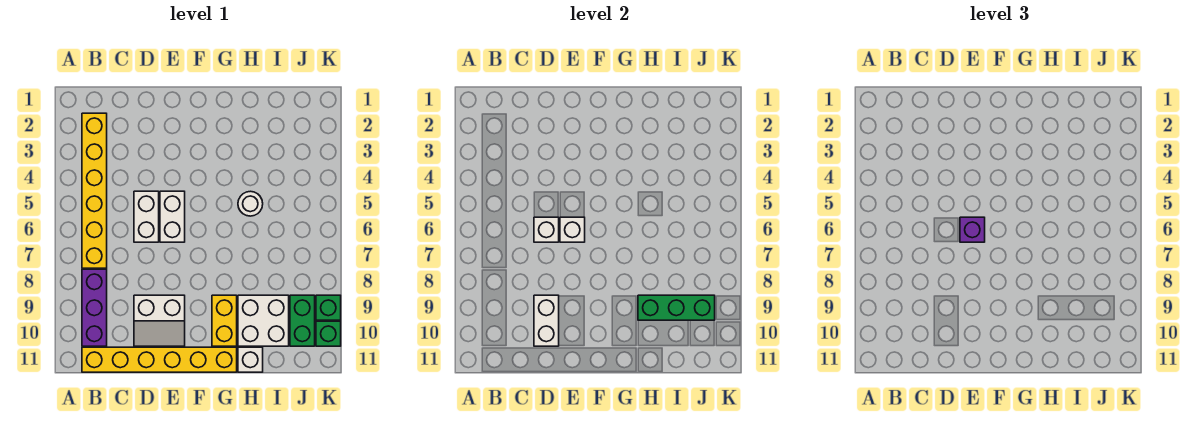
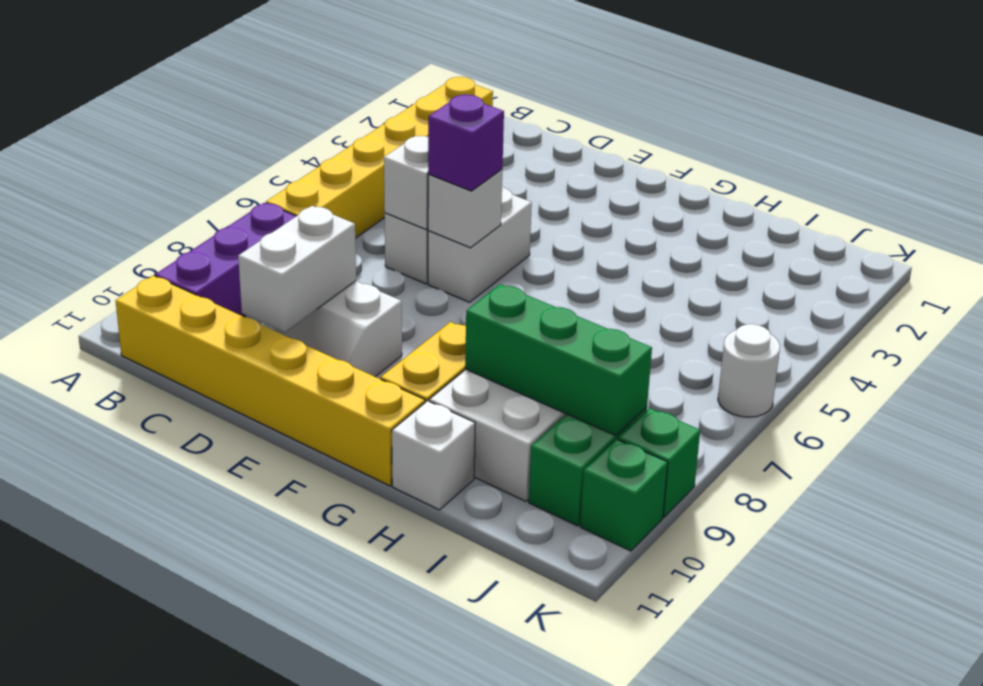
white 1x1 round brick [238,191,263,216] -> white 1x1 round brick moved to [718,324,780,417]

